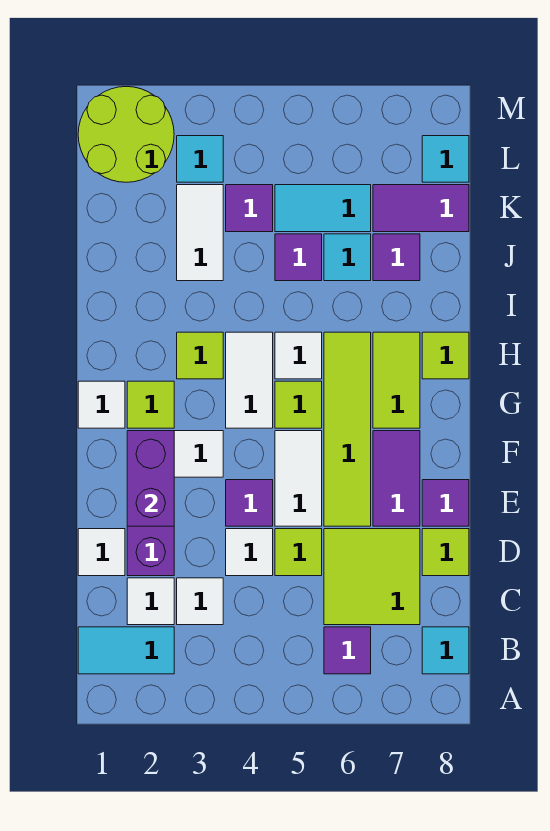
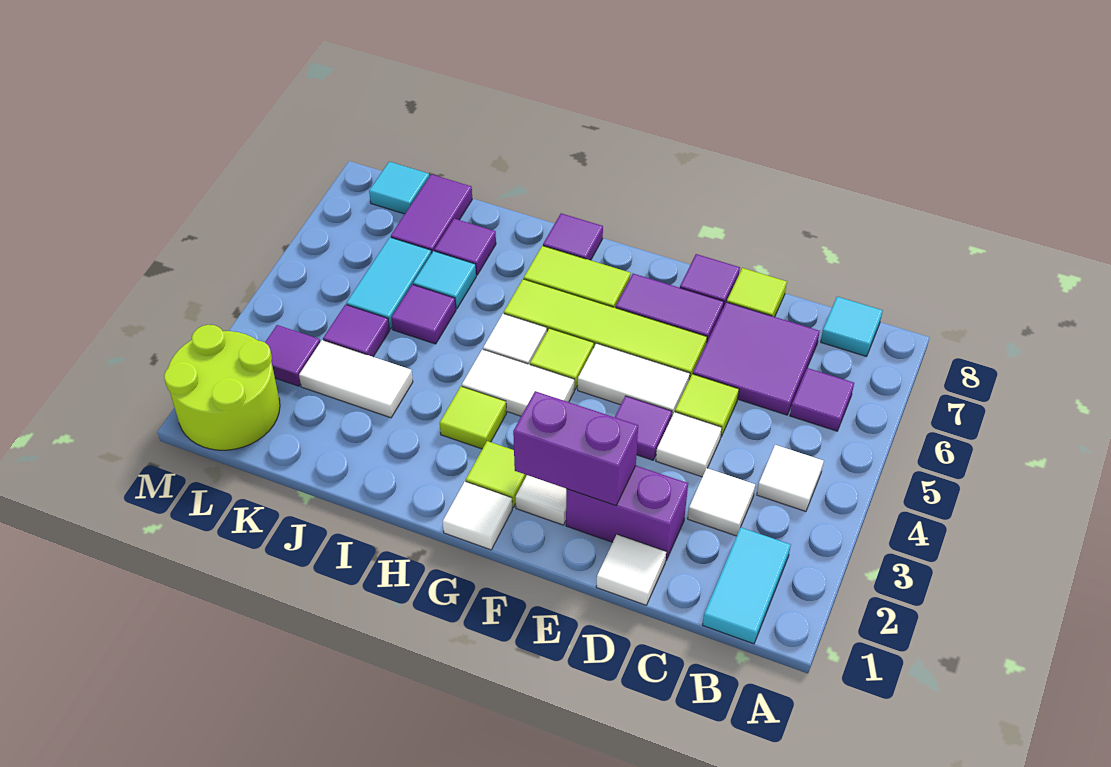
white 1x1 tile [127,578,174,625] -> white 1x1 tile moved to [757,445,824,512]
lime 2x2 tile [324,529,420,625] -> purple 2x2 tile [693,302,820,415]
lime 1x1 tile [422,332,469,379] -> purple 1x1 tile [543,213,603,260]
cyan 1x1 tile [177,136,223,182] -> purple 1x1 tile [265,325,320,386]

